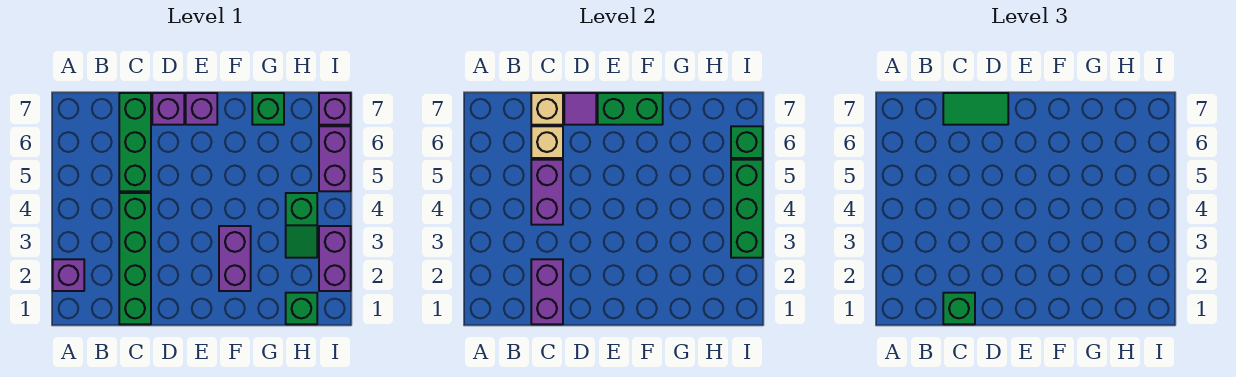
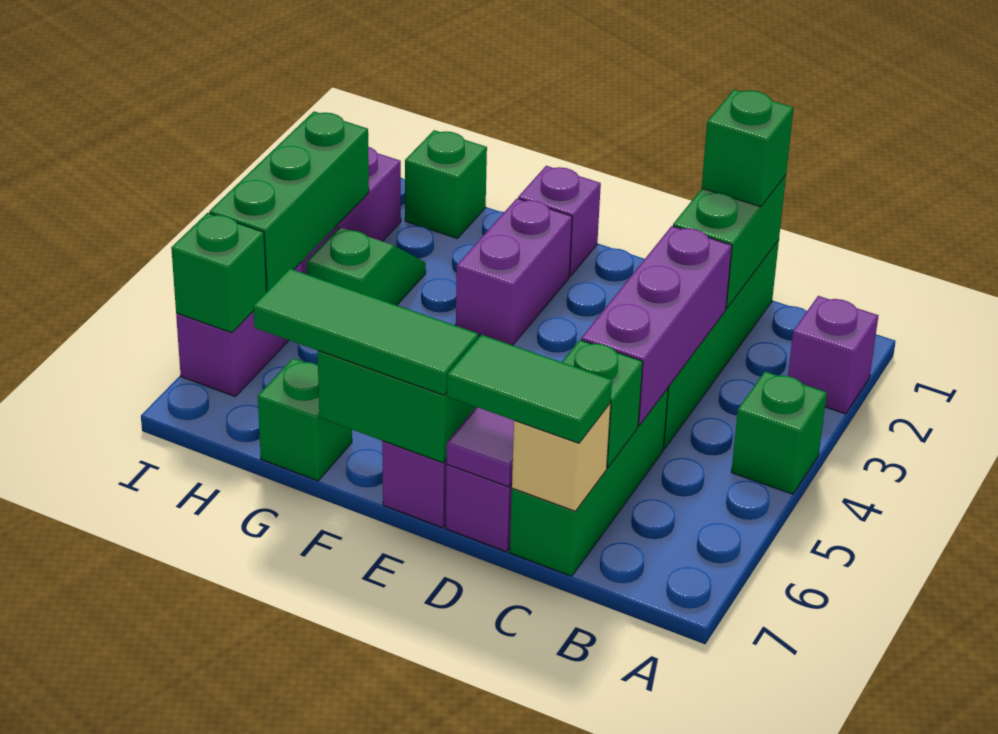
none -> green 1x1 brick [731,372,827,494]
purple 1x2 brick [531,259,563,324] -> green 1x2 brick [673,175,786,308]
purple 1x2 brick [531,160,563,225] -> purple 1x3 brick [581,226,732,426]
tan 1x1 brick [531,126,563,158] -> green 1x1 brick [562,340,643,468]
none -> green 1x3 tile [253,269,478,395]
purple 1x1 brick [319,93,351,125] -> purple 1x1 brick moved to [518,166,601,276]

